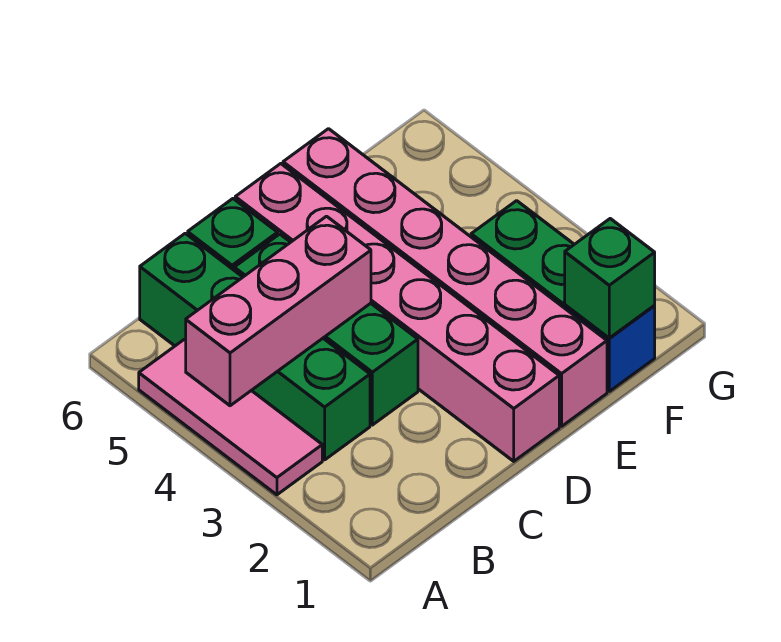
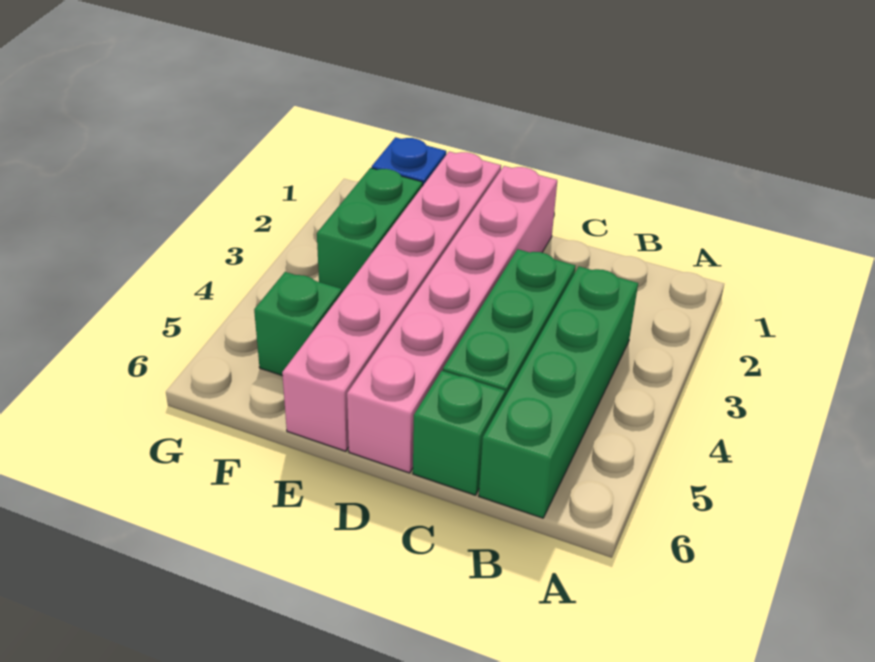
pink 1x3 tile [139,340,322,495] -> none
pink 1x3 brick [186,216,371,406] -> none
green 1x1 brick [565,219,655,338] -> green 1x1 brick moved to [254,272,342,375]

